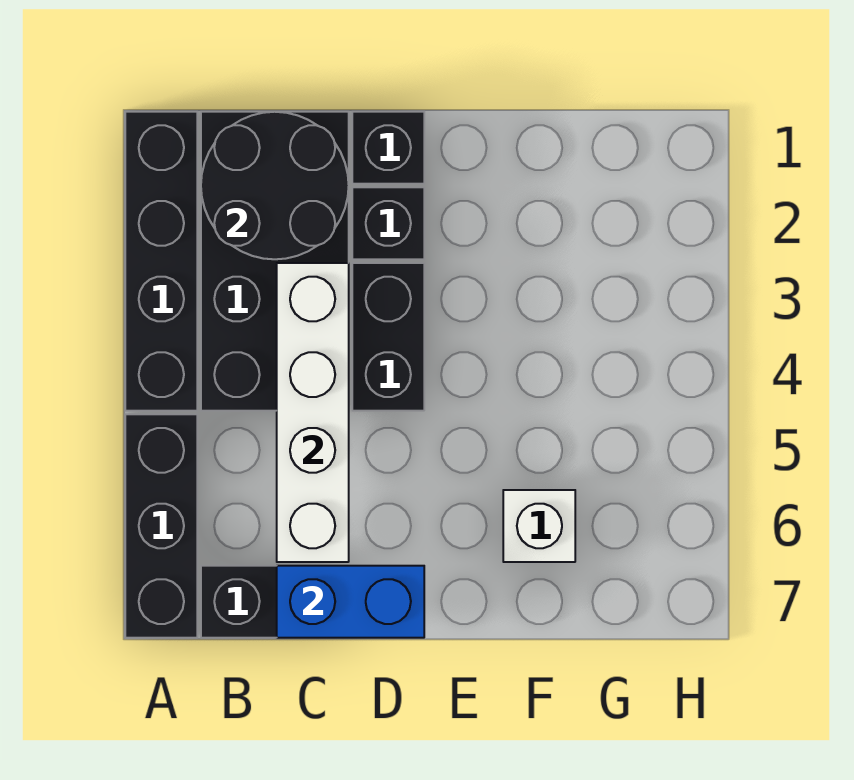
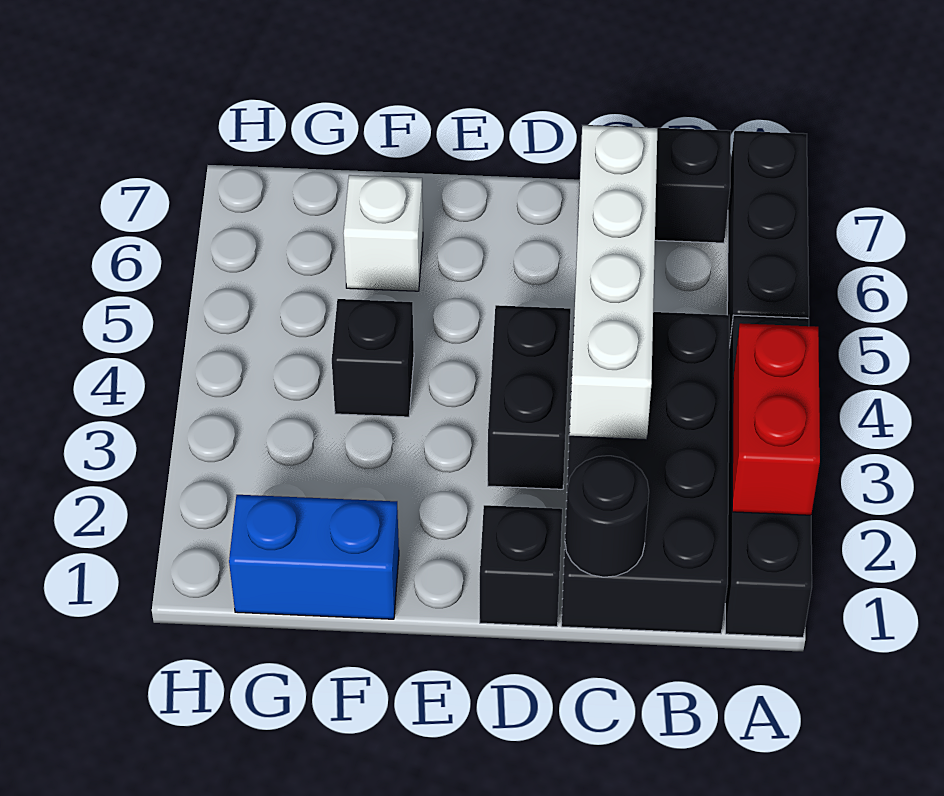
none -> red 1x2 brick [732,323,820,515]
black 2x2 round brick [201,112,349,259] -> black 1x1 round brick [565,456,649,577]
blue 1x2 brick [277,566,424,638] -> blue 1x2 brick moved to [229,495,399,619]
black 1x1 brick [352,187,424,259] -> black 1x1 brick moved to [332,299,414,417]

